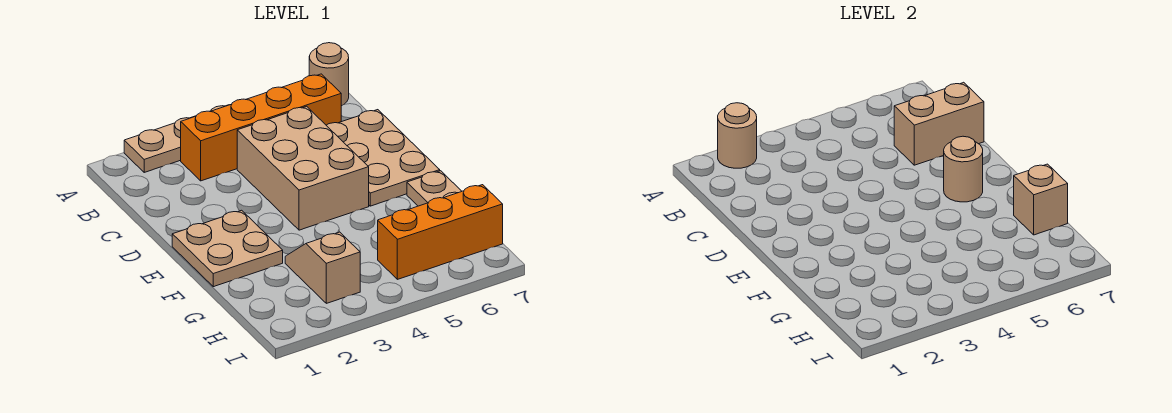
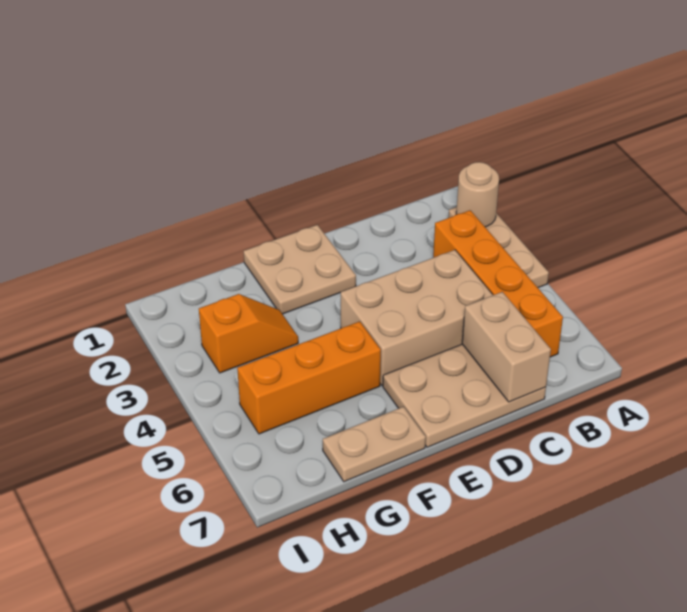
tan 1x1 round brick [309,43,349,106] -> none
tan 1x1 round brick [944,136,983,202] -> none
tan 1x2 slope [285,232,360,303] -> orange 1x2 slope [199,294,298,373]
tan 1x1 brick [1014,164,1068,235] -> none
orange 1x3 brick [378,185,503,279] -> orange 1x3 brick turned to [237,321,381,434]

